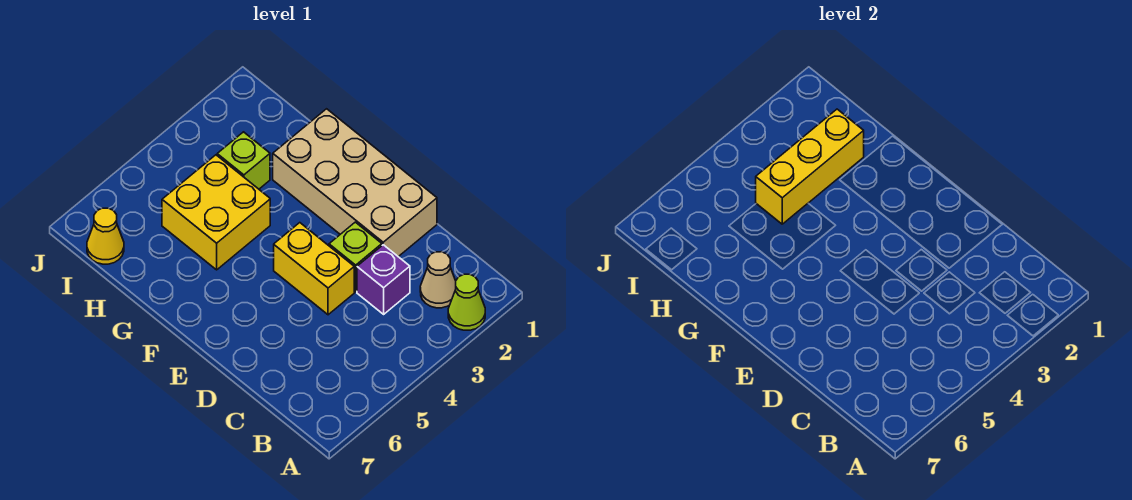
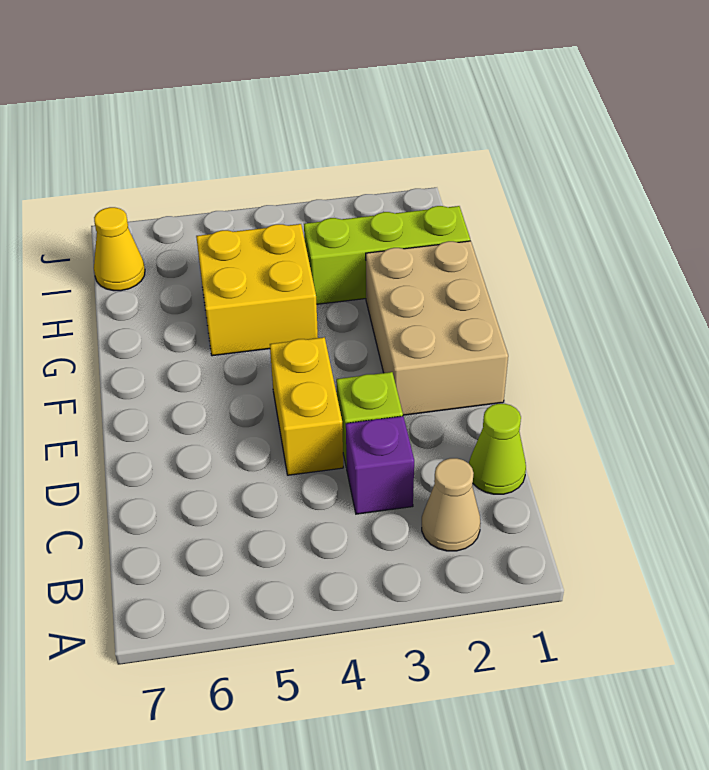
lime 1x1 cone [448,274,485,330] -> lime 1x1 cone moved to [469,404,526,494]
tan 2x4 brick [273,109,437,257] -> tan 2x3 brick [366,241,508,415]
yellow 1x3 brick [756,109,864,224] -> none
lime 1x1 brick [217,132,270,189] -> lime 1x3 brick [304,206,470,304]

